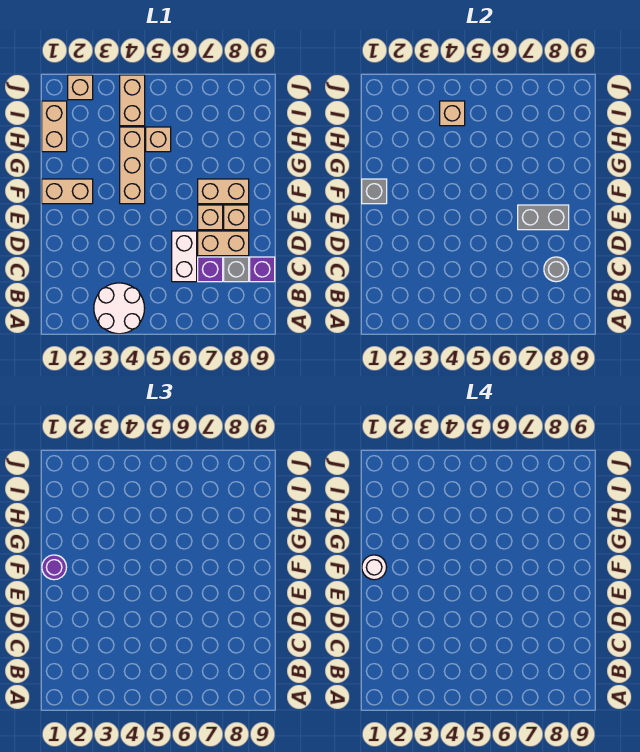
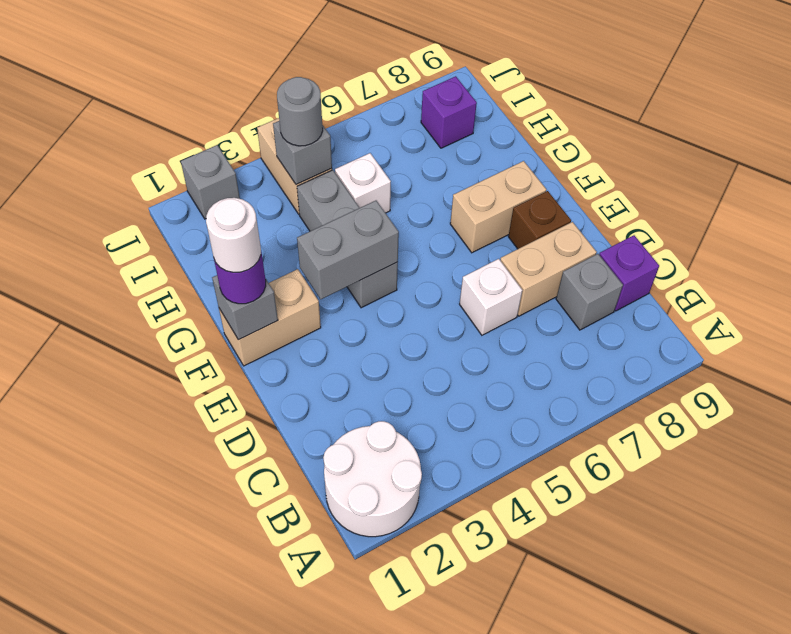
white 2x2 round brick [94,283,145,334] -> white 2x2 round brick moved to [323,421,422,537]
white 1x2 brick [172,231,197,282] -> white 1x1 brick [460,259,522,335]
purple 1x1 brick [198,257,223,282] -> purple 1x1 brick moved to [421,76,477,148]
grey 1x1 round brick [544,257,569,282] -> grey 1x1 round brick moved to [277,77,323,146]
tan 1x1 brick [198,205,223,230] -> none
grey 1x2 brick [518,205,569,230] -> grey 1x2 brick moved to [297,201,399,299]
tan 1x1 brick [224,205,249,230] -> brown 1x1 brick [508,191,571,249]
tan 1x3 brick [120,127,145,204] -> grey 1x3 brick [297,170,398,308]
tan 1x2 brick [42,101,67,152] -> none
tan 1x1 brick [146,127,171,152] -> white 1x1 brick [335,153,391,213]
tan 1x1 brick [440,101,465,126] -> grey 1x1 brick [273,121,332,185]
tan 1x1 brick [68,75,93,100] -> grey 1x1 brick [181,145,240,219]

